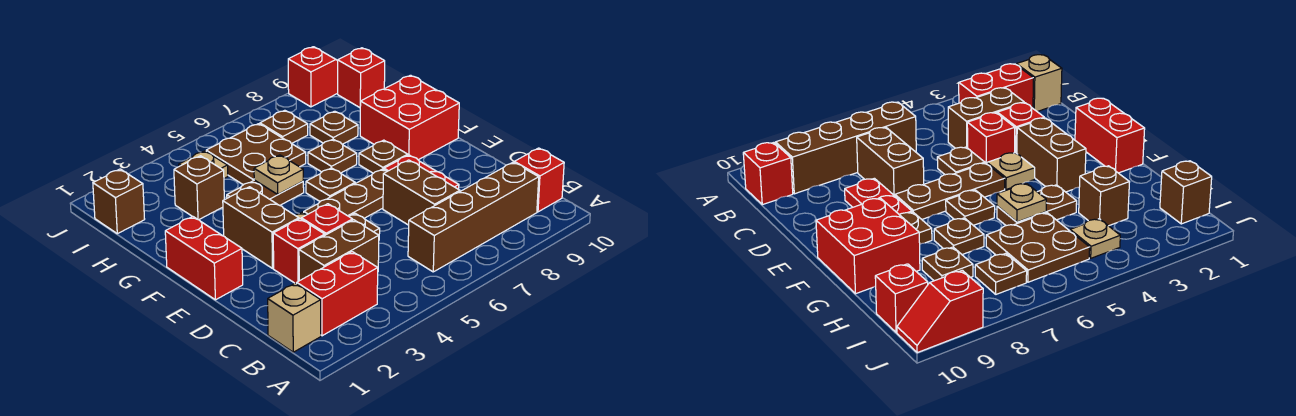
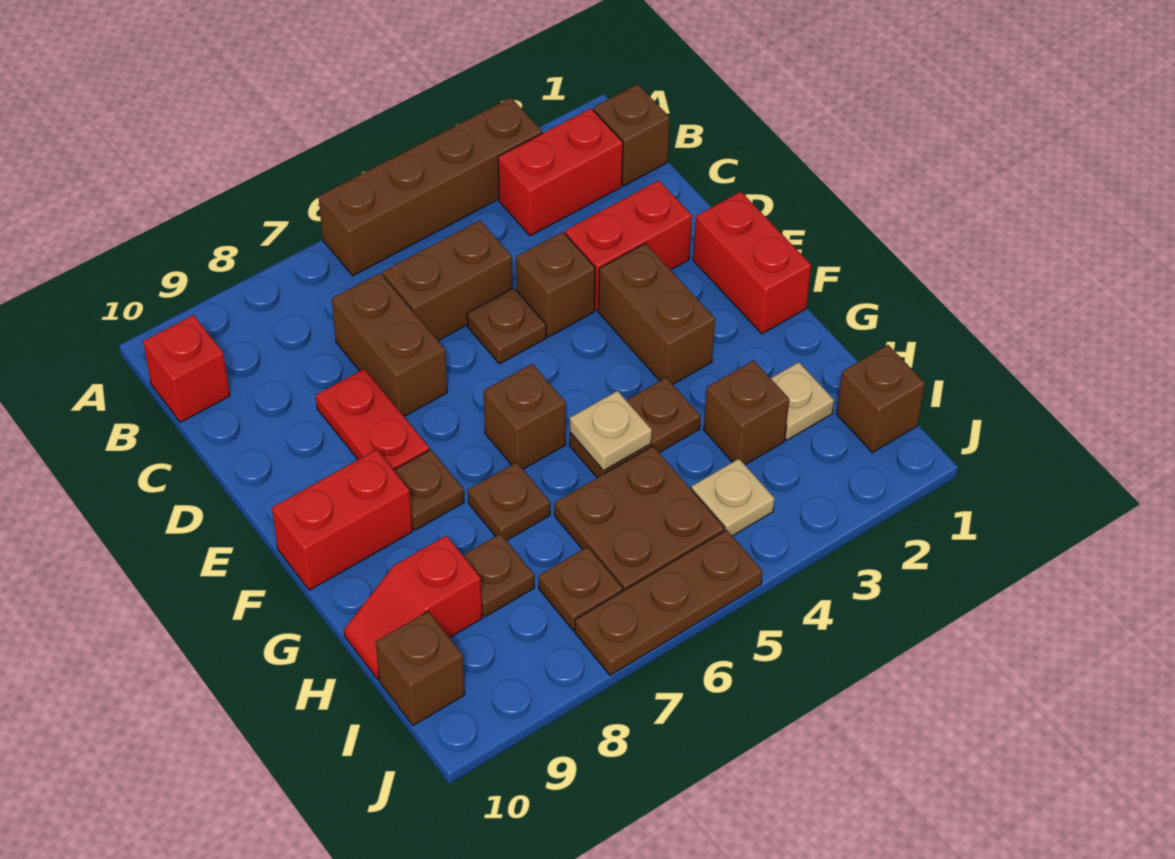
tan 1x1 brick [268,283,321,352] -> brown 1x1 brick [593,84,670,186]
brown 1x4 brick [408,162,539,272] -> brown 1x4 brick moved to [319,98,542,276]
brown 1x2 brick [299,220,379,281] -> brown 1x2 brick moved to [383,220,512,340]
red 1x1 brick [273,219,325,284] -> red 1x2 brick [565,180,692,310]
red 1x1 brick [301,204,353,235] -> brown 1x1 brick [516,232,595,337]
tan 1x1 plate [987,153,1035,190] -> tan 1x1 plate moved to [771,362,834,440]
brown 1x3 plate [304,169,387,218] -> brown 1x3 plate moved to [575,530,763,675]
brown 1x1 plate [306,168,355,201] -> brown 1x1 brick [484,364,566,469]
red 2x2 brick [360,75,459,160] -> red 1x2 brick [272,450,412,590]
red 1x1 brick [338,48,385,108] -> brown 1x1 brick [376,612,465,726]
red 1x2 slope [288,47,338,107] -> red 1x2 slope moved to [344,536,482,679]

